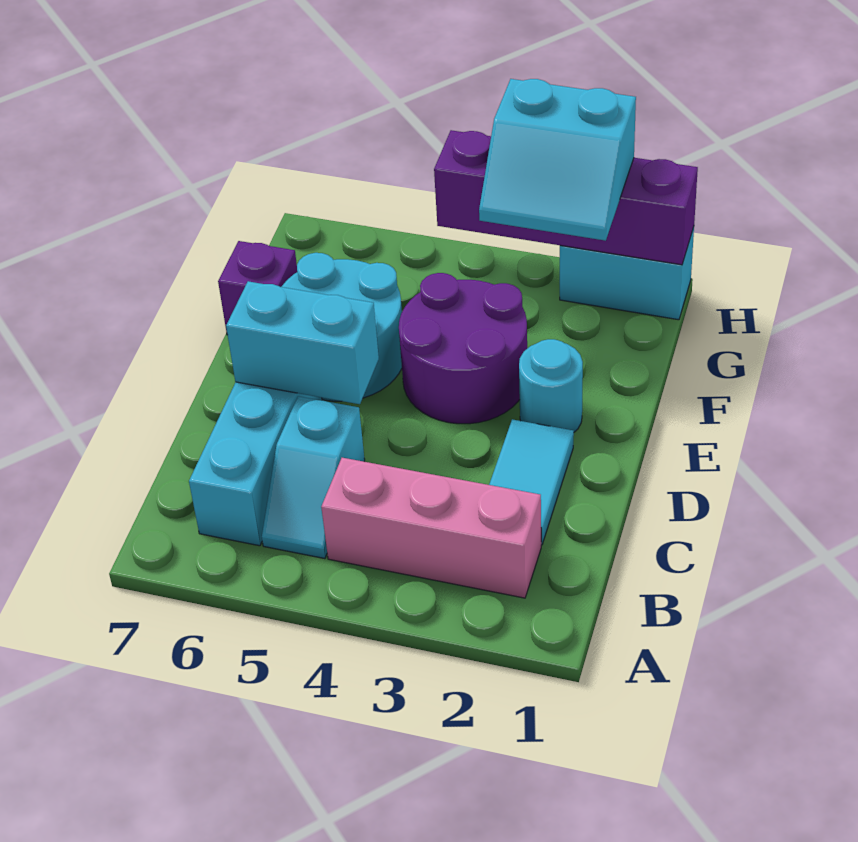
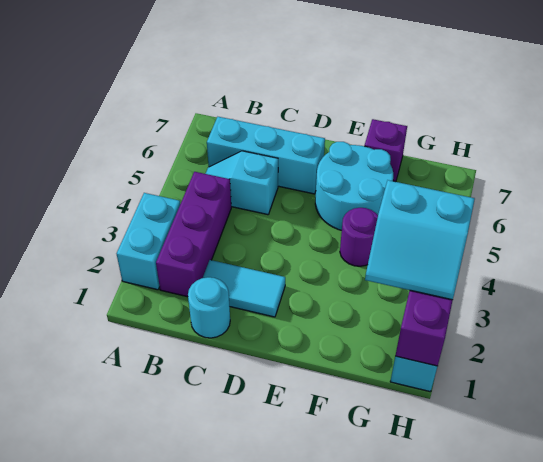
pink 1x3 brick [321,458,541,598] -> purple 1x3 brick [156,172,231,297]
cyan 1x2 brick [226,281,379,404] -> cyan 1x2 brick moved to [117,193,180,290]
cyan 1x1 round brick [519,339,583,432] -> cyan 1x1 round brick moved to [188,277,230,338]
purple 2x2 round brick [399,273,527,424] -> purple 1x1 round brick [340,208,378,266]
cyan 2x2 slope [479,79,636,241] -> cyan 2x2 slope turned to [365,180,475,300]

